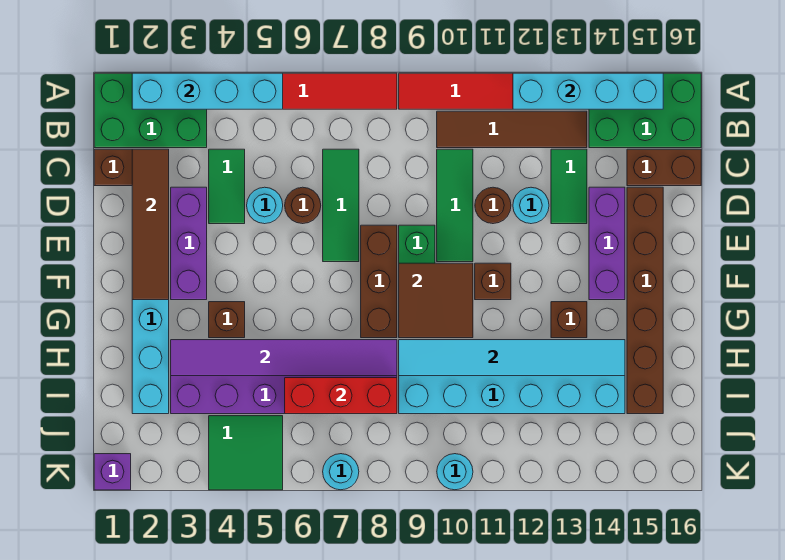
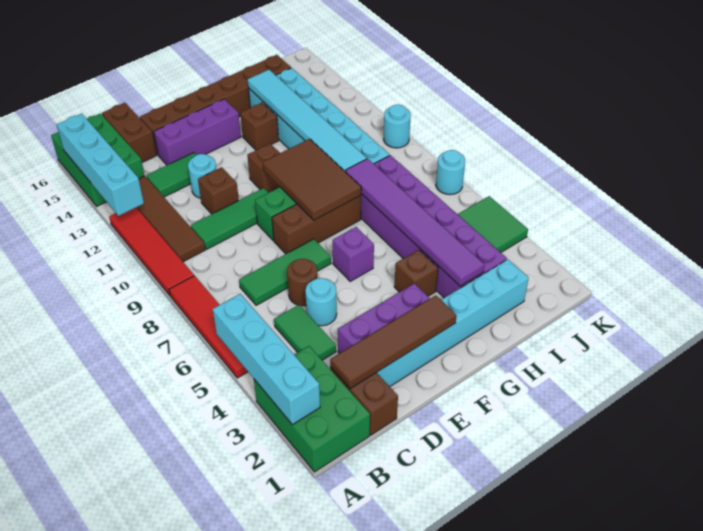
green 1x2 tile [209,149,245,224] -> green 1x2 tile turned to [274,305,336,360]
brown 1x1 round brick [475,187,511,224] -> brown 1x1 brick [198,167,239,214]
brown 2x2 tile [399,263,473,338] -> brown 2x3 tile [263,139,361,220]
red 1x3 brick [285,378,397,414] -> none
purple 1x1 brick [94,454,131,490] -> purple 1x1 brick moved to [333,227,374,281]

